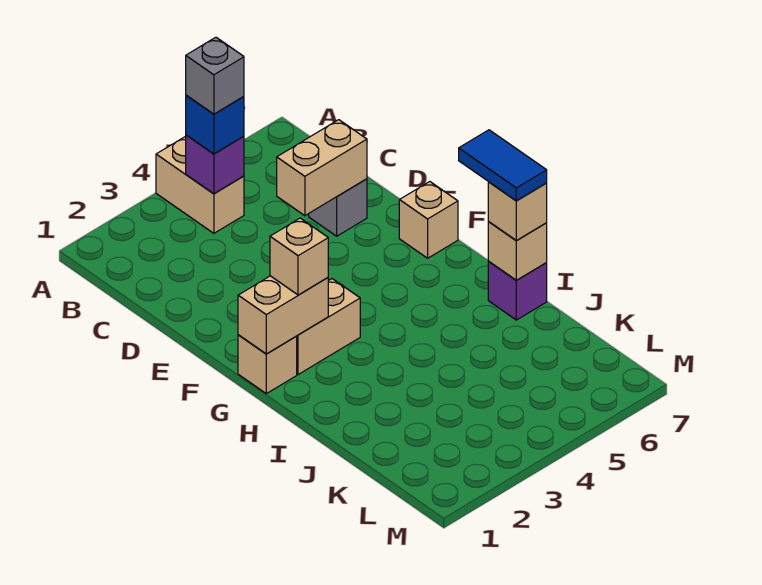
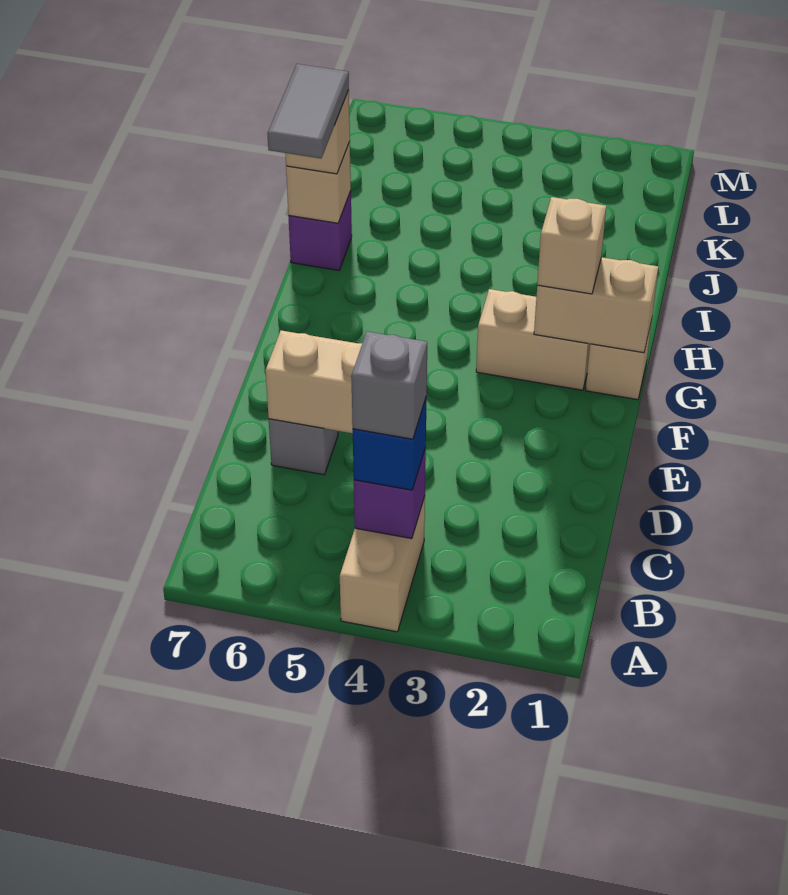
tan 1x1 brick [399,182,458,258] -> none
blue 1x2 tile [459,130,547,201] -> grey 1x2 tile [267,64,349,158]

